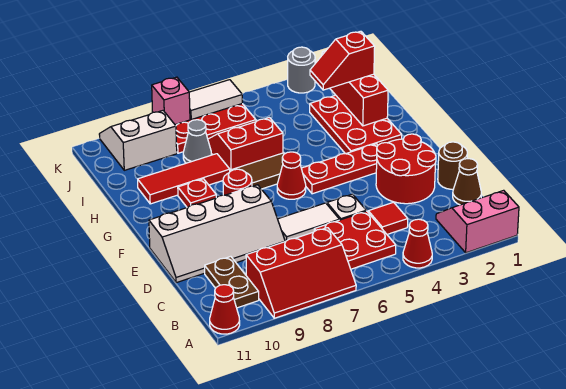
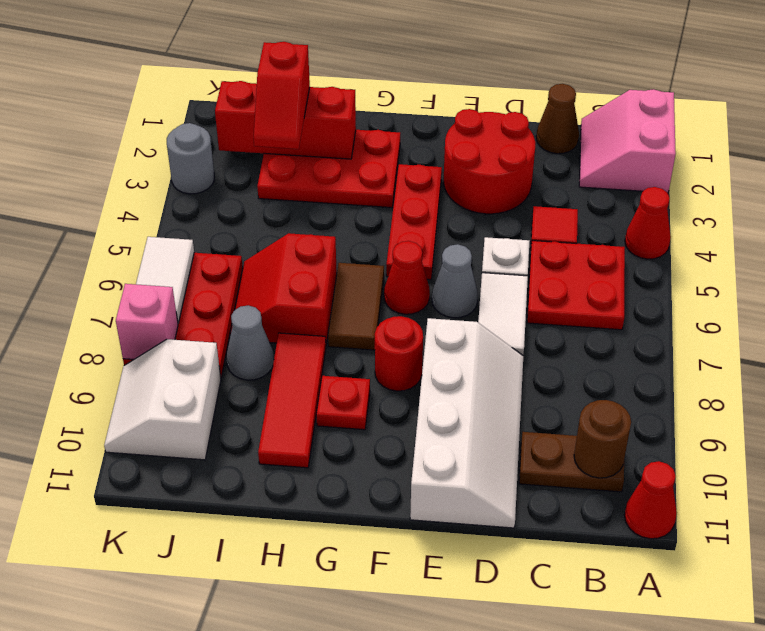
red 2x3 slope [246,228,356,318] -> none
brown 1x1 round brick [438,142,467,189] -> brown 1x1 round brick moved to [574,400,631,478]
none -> grey 1x1 cone [432,244,478,318]

